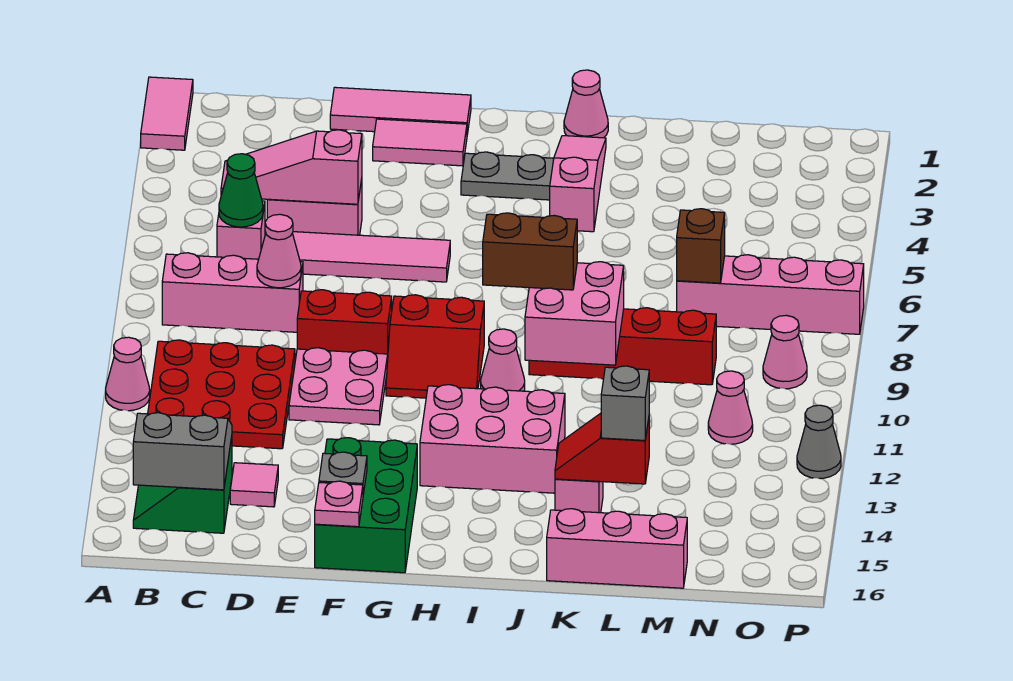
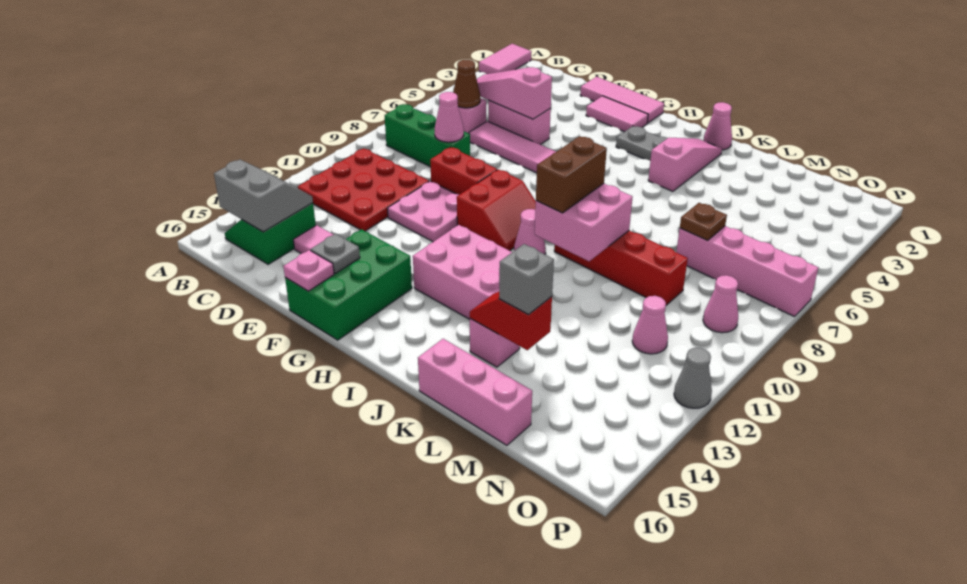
pink 1x1 cone [106,337,150,411] -> none
pink 1x3 brick [162,253,303,332] -> green 1x3 brick [385,104,470,167]
green 1x1 cone [219,154,263,227] -> brown 1x1 cone [453,60,480,108]
red 2x2 slope [386,295,484,398] -> red 2x2 slope turned to [457,169,536,251]
brown 1x2 brick [483,213,577,290] -> brown 1x2 brick turned to [536,136,607,213]
brown 1x1 brick [677,209,725,283] -> brown 1x1 plate [680,203,727,240]

